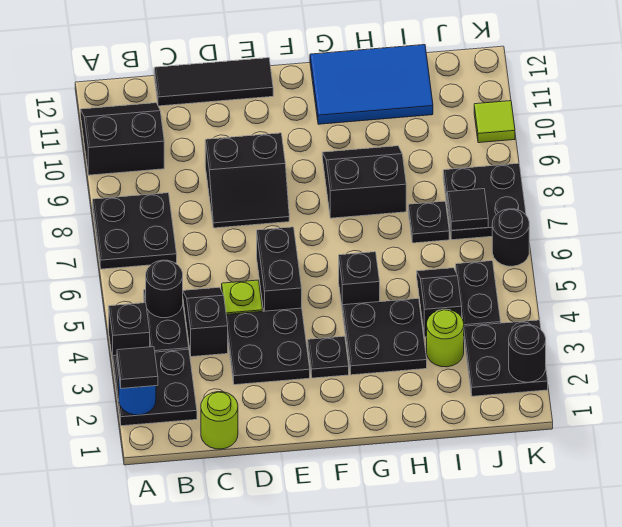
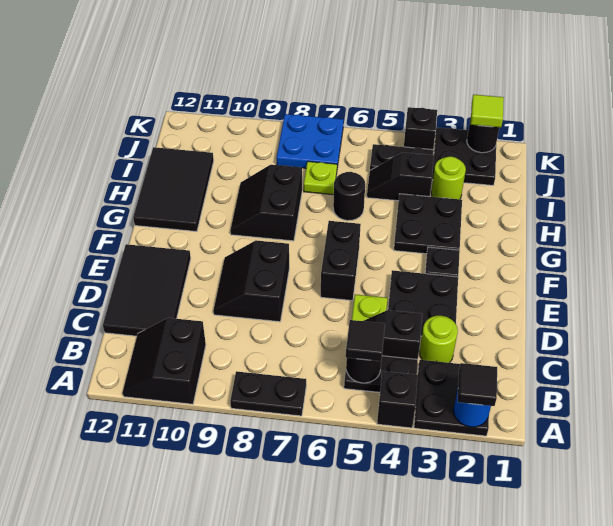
black 2x2 plate [93,193,177,269] -> black 1x2 plate [230,371,306,416]
lime 1x1 round brick [201,392,238,449] -> lime 1x1 round brick moved to [420,316,458,363]
black 1x3 tile [154,58,273,106] -> black 2x3 tile [103,244,191,336]
black 2x2 slope [205,133,289,228] -> black 2x2 slope turned to [213,240,289,322]
black 1x2 brick [257,227,302,311] -> black 1x2 brick turned to [321,221,361,301]
black 1x1 brick [339,252,380,312] -> black 1x1 brick moved to [404,107,437,150]
blue 2x3 tile [310,45,433,124] -> black 2x3 tile [133,147,214,232]
black 1x1 plate [408,201,449,243] -> lime 1x1 plate [304,161,337,195]
black 2x2 plate [443,163,526,240] -> blue 2x2 plate [276,114,344,168]
black 1x1 tile [447,189,488,231] -> black 1x1 tile moved to [346,320,385,361]
black 1x1 round brick [492,209,529,266] -> black 1x1 round brick moved to [333,172,365,221]
lime 1x1 tile [474,101,515,143] -> lime 1x1 tile moved to [471,95,504,127]

